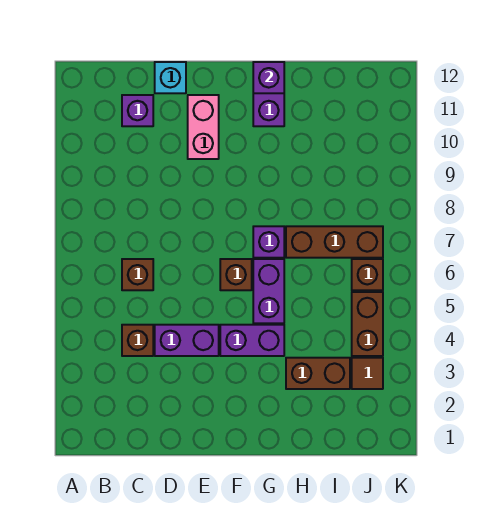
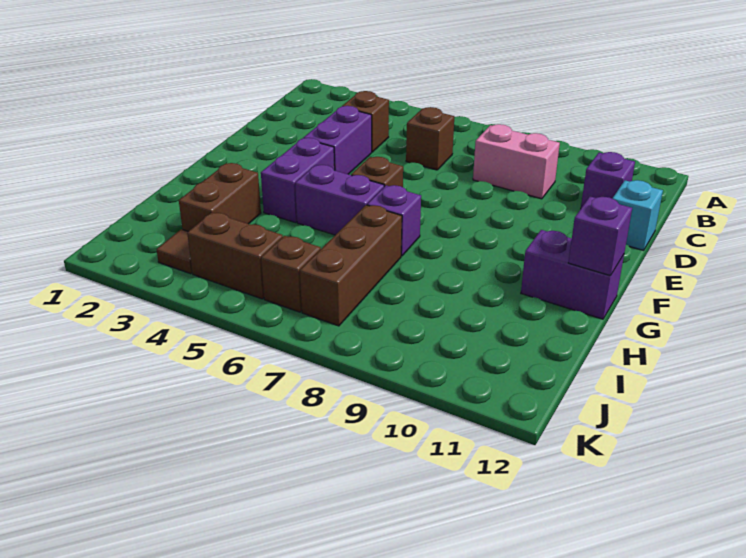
pink 1x2 brick [188,95,219,159] -> pink 1x2 brick moved to [473,124,560,199]

